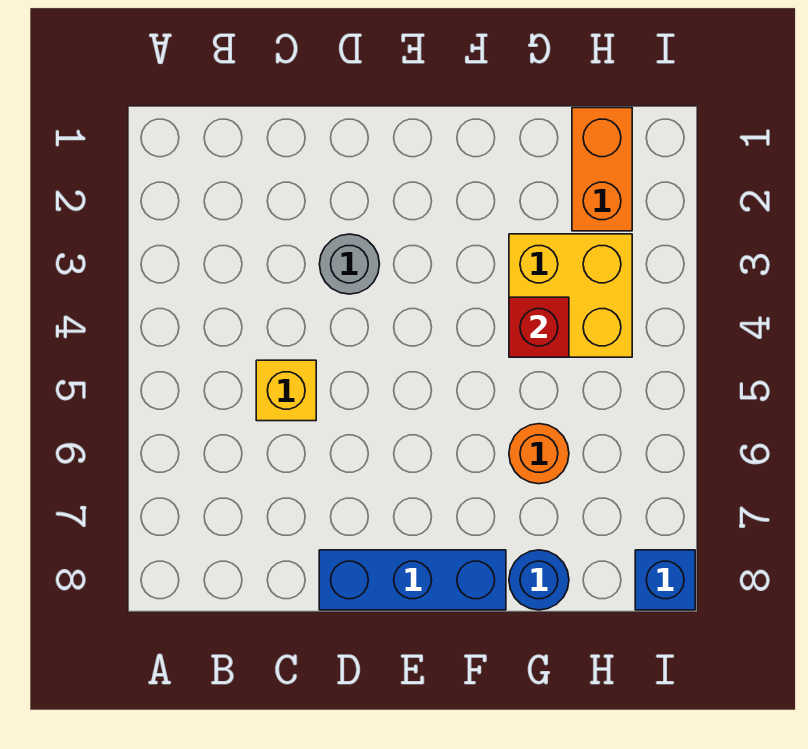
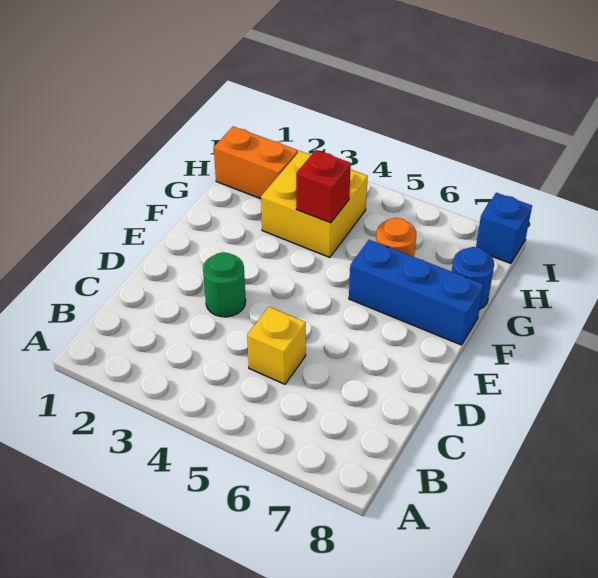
grey 1x1 round brick [319,234,380,294] -> green 1x1 round brick [203,252,246,317]
blue 1x3 brick [319,550,506,610] -> blue 1x3 brick turned to [349,240,484,345]

